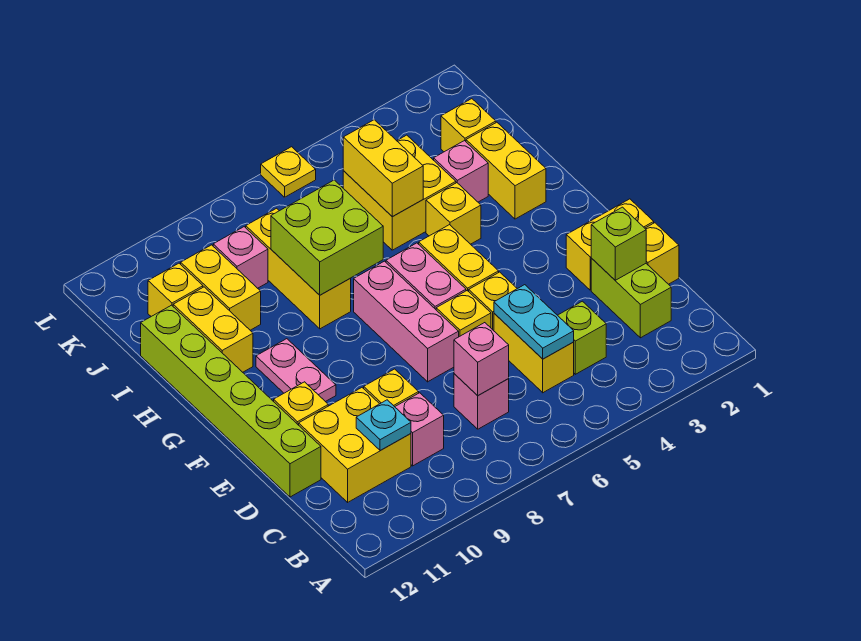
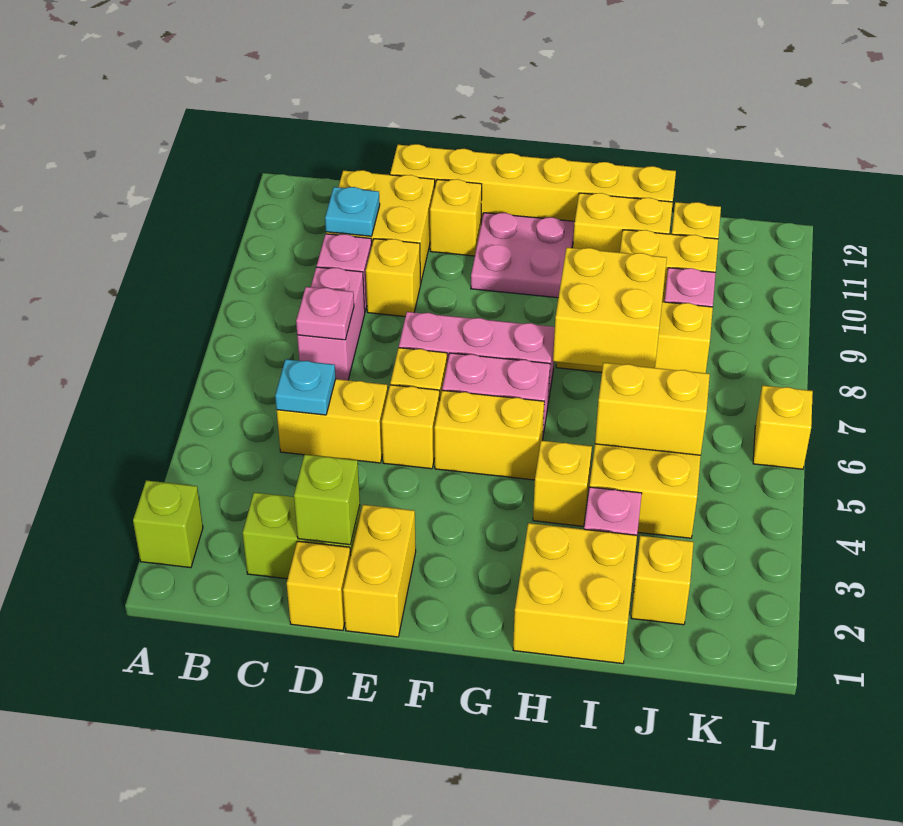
lime 1x1 brick [558,301,606,374] -> lime 1x1 brick moved to [133,480,203,568]
cyan 1x2 plate [494,285,574,359] -> cyan 1x1 plate [275,359,336,415]
pink 1x1 brick [454,374,509,429] -> pink 1x2 brick [297,267,365,380]
pink 1x1 brick [454,323,509,396] -> pink 1x1 plate [296,287,354,340]
lime 1x6 brick [141,305,321,497] -> yellow 1x6 brick [390,144,676,223]
pink 1x2 plate [256,339,336,402] -> pink 2x2 plate [471,213,575,298]
yellow 1x2 brick [466,122,546,219] -> yellow 2x2 brick [513,523,637,664]
lime 2x2 brick [271,180,383,295] -> yellow 2x2 brick [553,248,667,368]
yellow 1x1 plate [261,147,316,197] -> yellow 1x1 brick [753,385,813,469]

